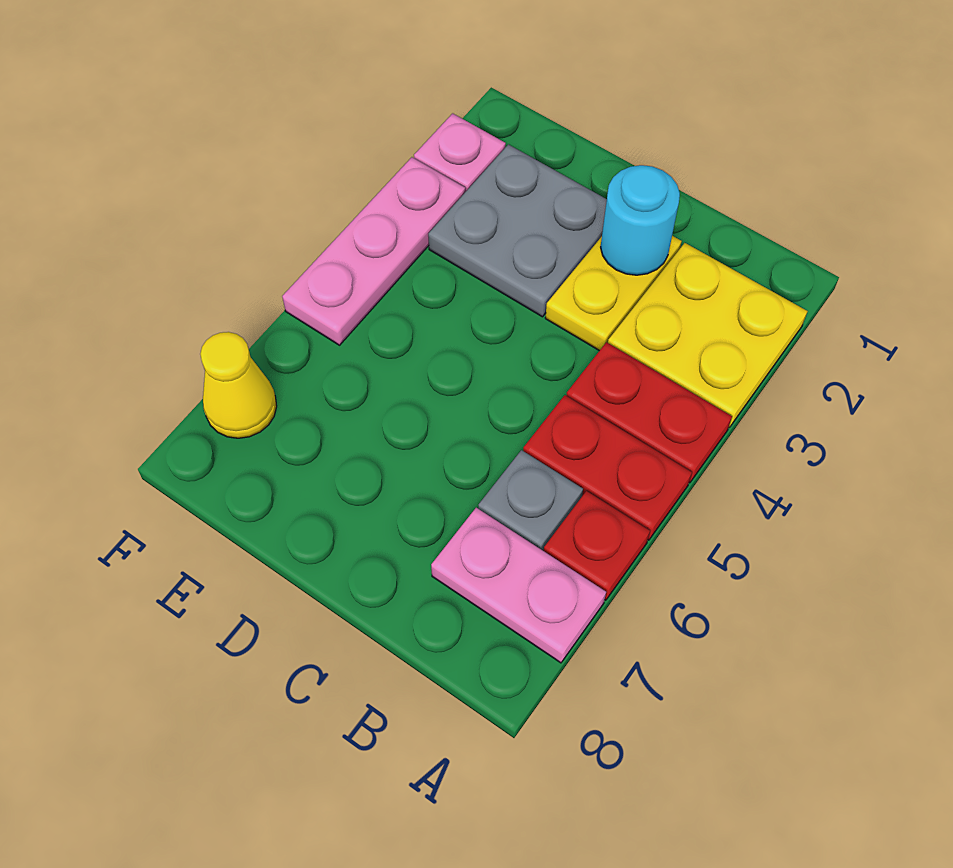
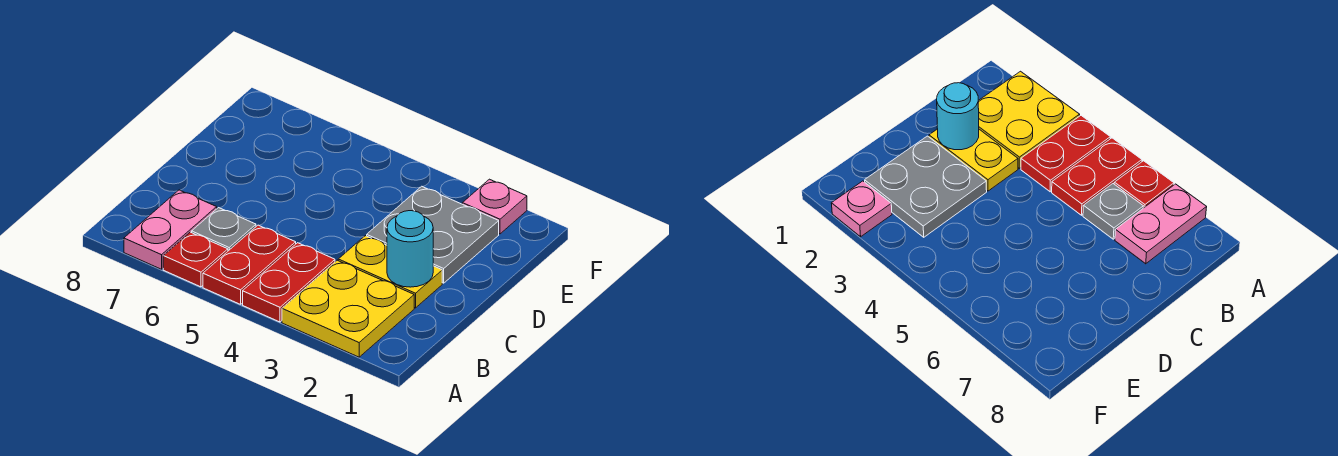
pink 1x3 plate [282,157,465,345] -> none
yellow 1x1 cone [200,332,277,438] -> none

